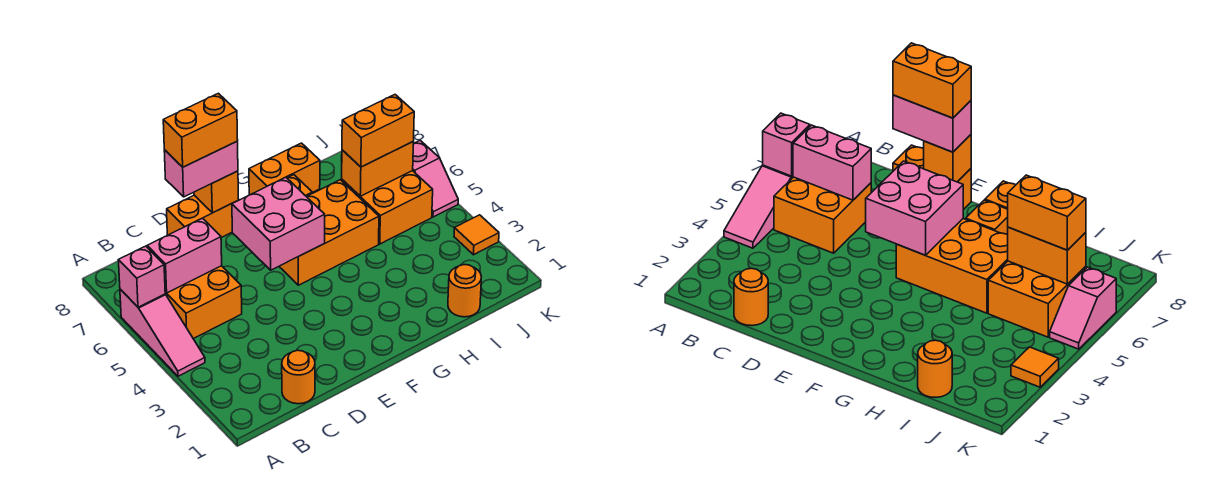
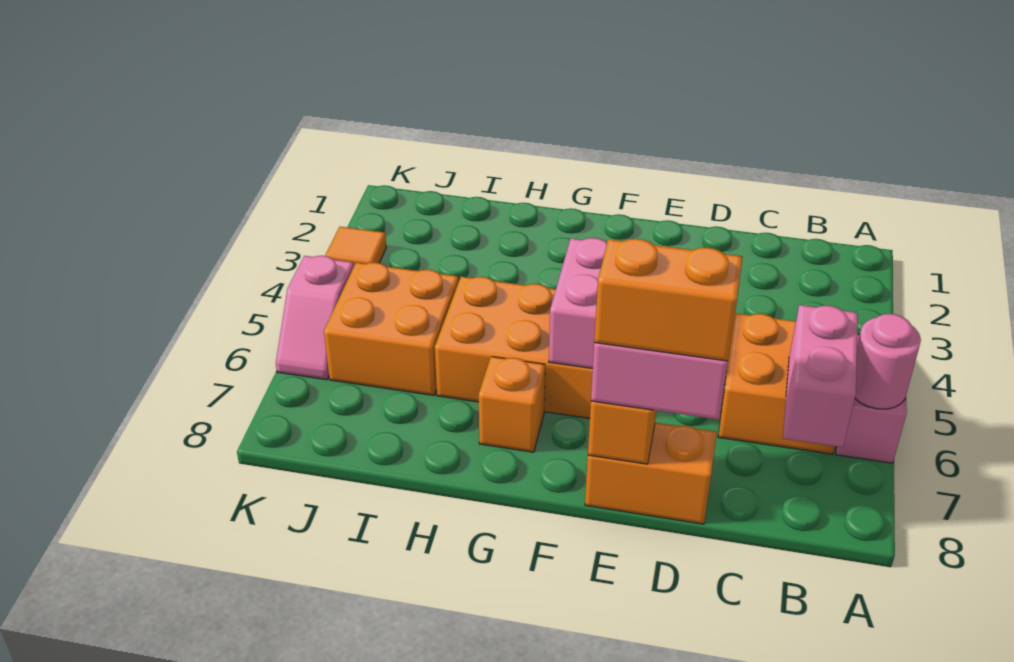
pink 1x1 brick [119,246,165,307] -> pink 1x1 round brick [855,314,921,409]
pink 1x2 brick [147,218,222,293] -> pink 1x2 brick turned to [783,305,858,447]
orange 1x1 round brick [282,350,315,404] -> none
orange 1x2 brick [249,143,320,195] -> none
orange 1x1 round brick [448,265,481,317] -> none
orange 1x2 brick [342,142,413,196] -> none
orange 1x2 brick [342,95,414,167] -> none
pink 1x2 slope [413,140,458,217] -> pink 1x2 slope turned to [276,256,354,380]

